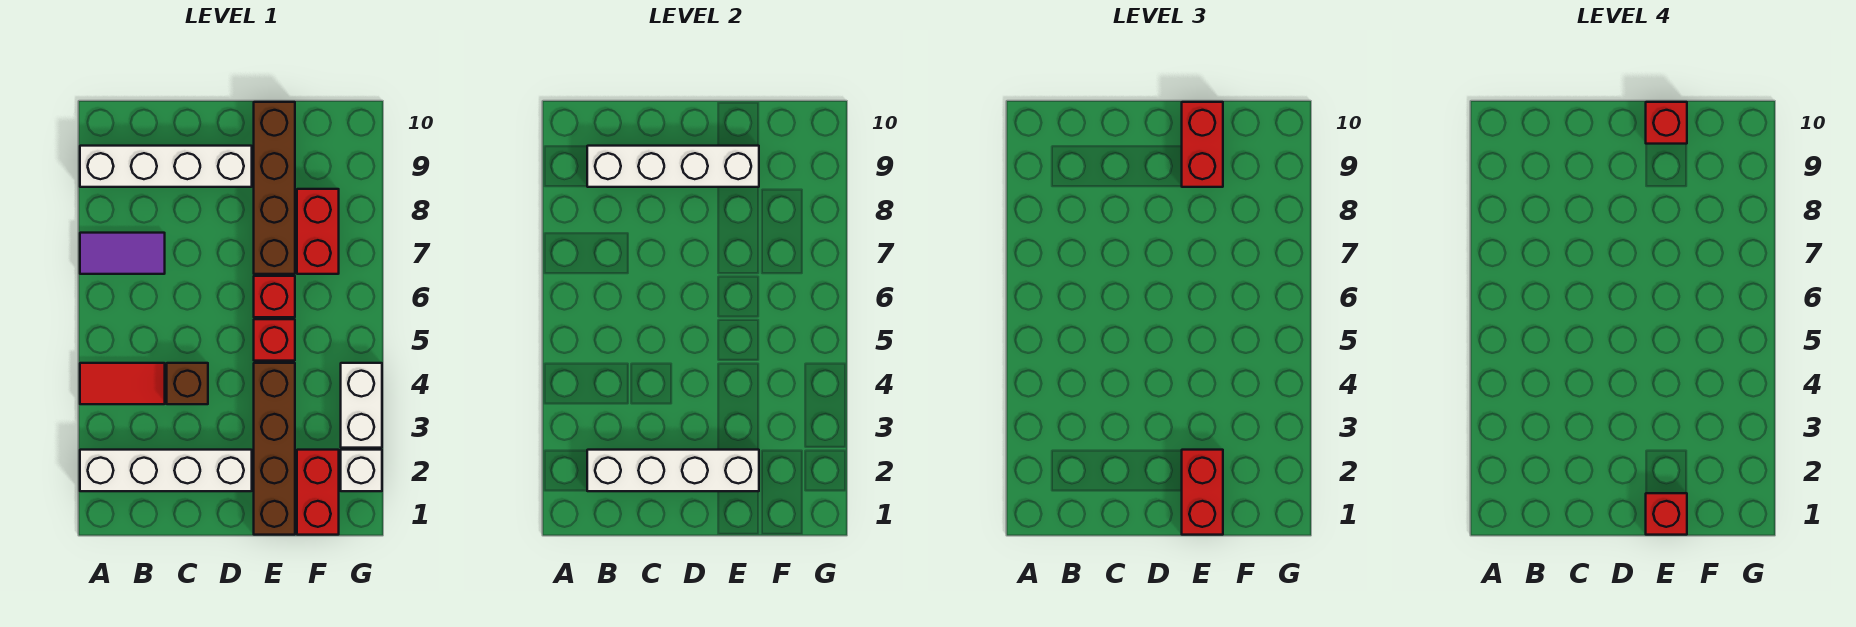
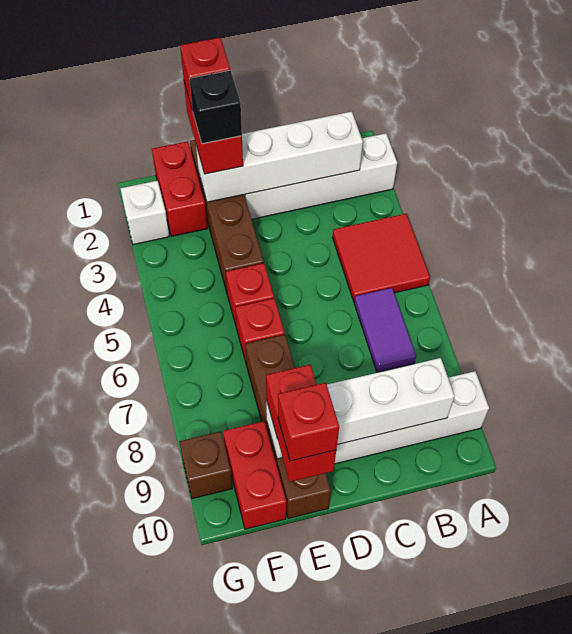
red 1x2 tile [80,363,165,404] -> red 2x2 tile [332,214,430,302]
purple 1x2 tile [80,233,165,274] -> purple 1x2 tile turned to [354,288,416,372]
brown 1x1 brick [167,363,208,404] -> brown 1x1 brick moved to [179,431,233,499]
none -> black 1x1 brick [190,70,242,144]
red 1x2 brick [297,189,339,274] -> red 1x2 brick moved to [223,421,286,529]
white 1x2 brick [341,363,382,448] -> none

